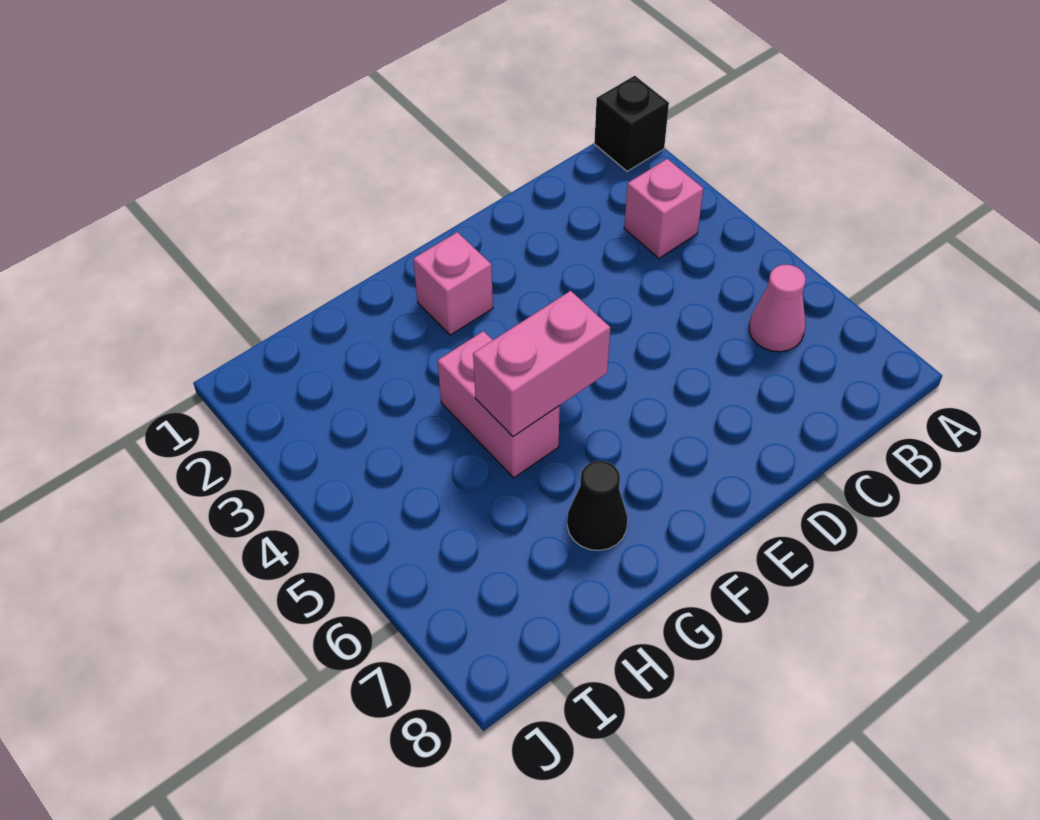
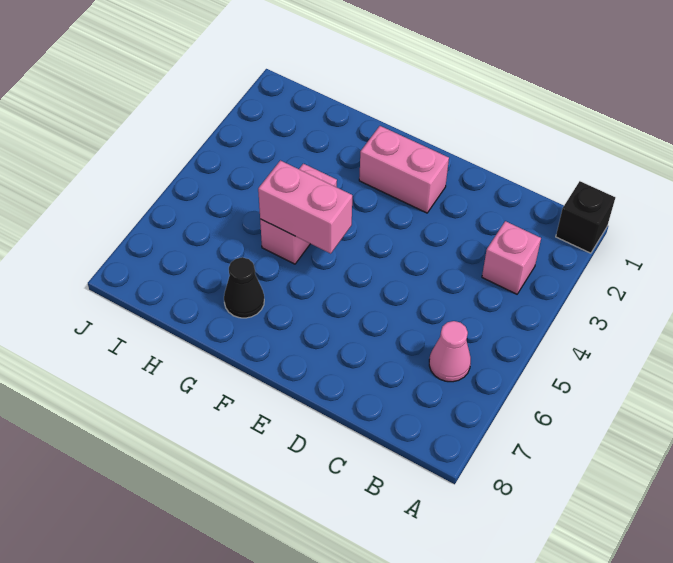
pink 1x1 brick [413,232,493,335] -> pink 1x2 brick [359,126,449,213]

